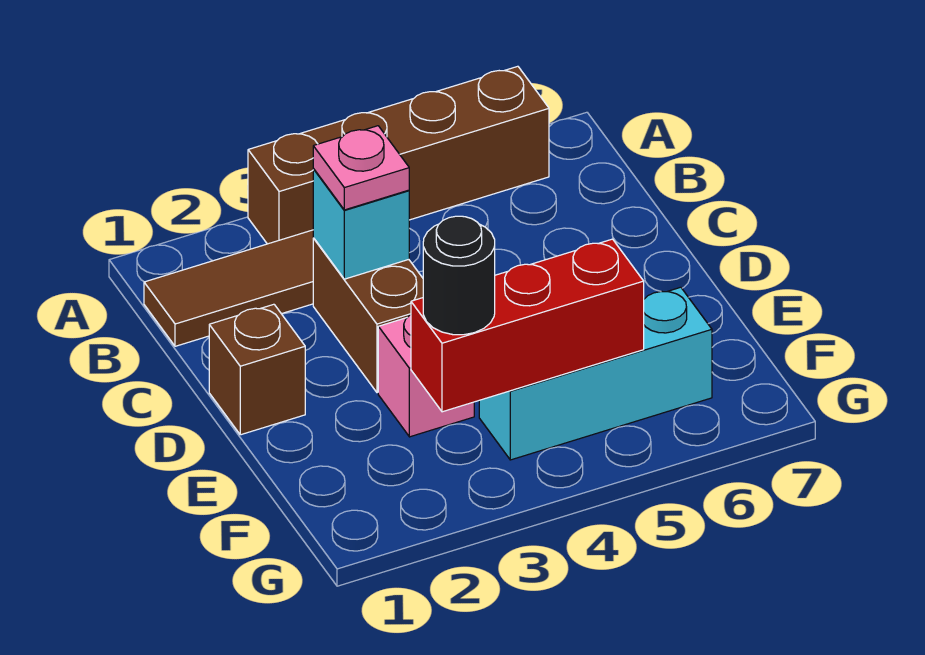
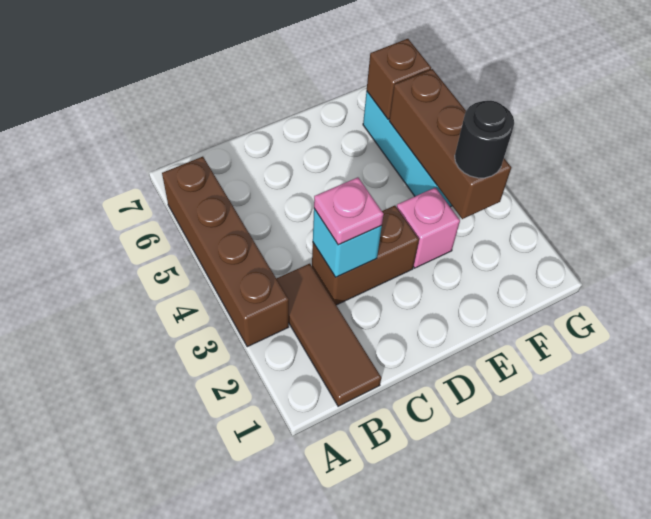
brown 1x1 brick [209,304,305,435] -> brown 1x1 brick moved to [367,39,431,119]
red 1x3 brick [411,239,644,412] -> brown 1x3 brick [389,69,511,219]

